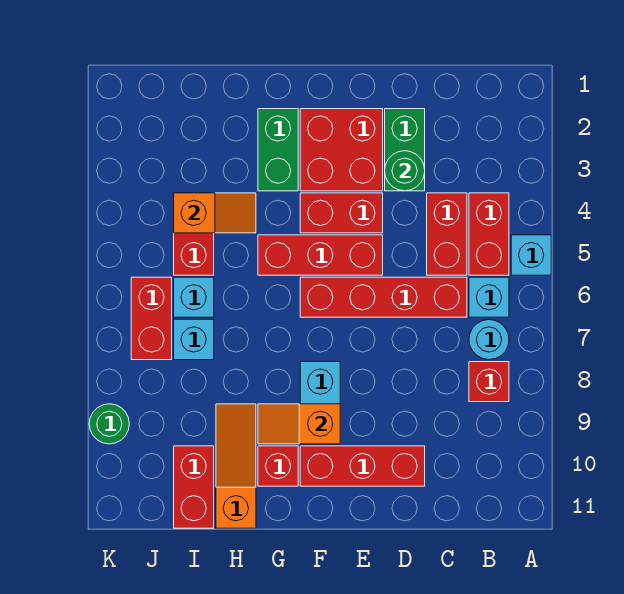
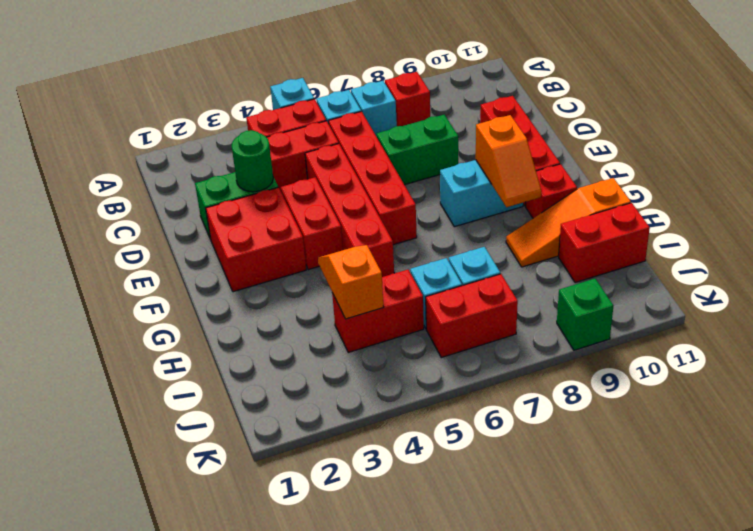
cyan 1x1 round brick [469,320,509,360] -> cyan 1x1 brick [351,81,397,137]
red 1x3 brick [258,235,383,275] -> red 1x4 brick [305,144,394,277]
green 1x2 brick [258,109,298,191] -> green 1x2 brick moved to [376,115,458,185]
green 1x1 round brick [89,404,129,444] -> green 1x1 brick [557,279,613,350]

